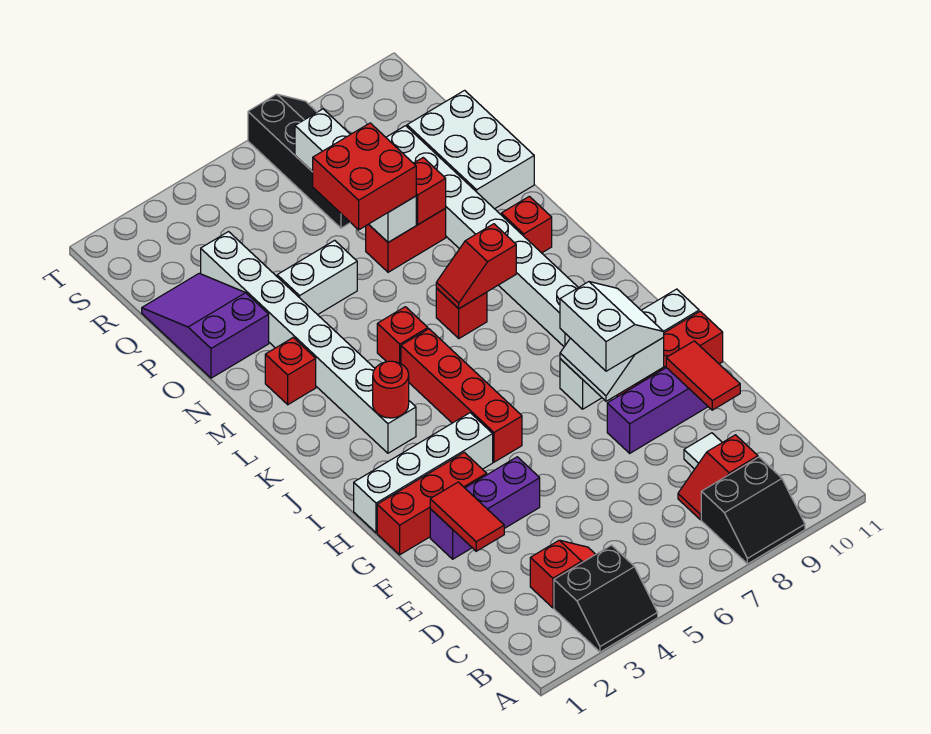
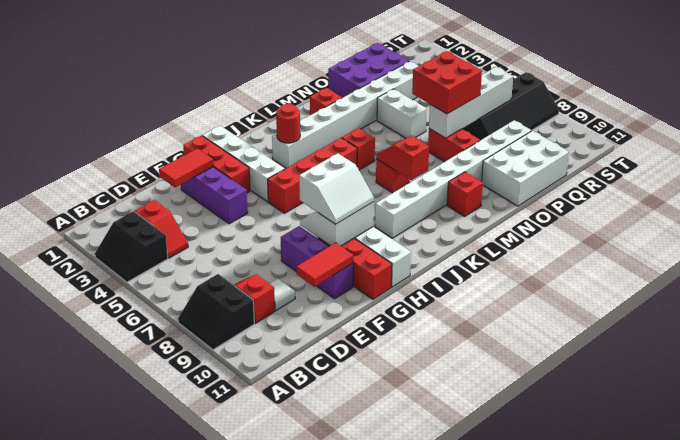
purple 2x3 slope [142,273,269,378] -> purple 2x3 brick [328,43,409,98]
red 1x1 brick [414,158,446,224] -> none

